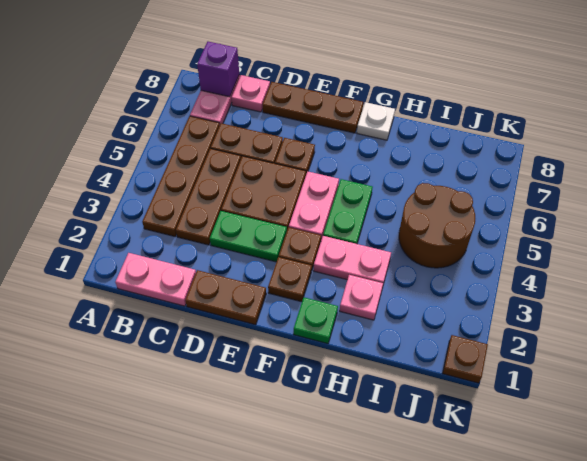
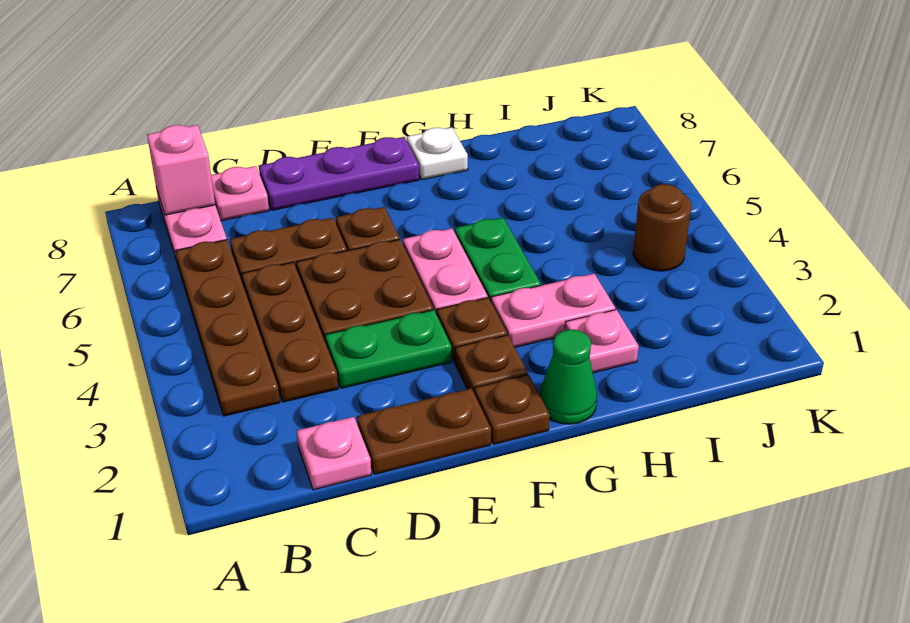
pink 1x2 plate [115,253,196,306] -> pink 1x1 plate [297,417,371,490]
purple 1x1 brick [197,42,239,97] -> pink 1x1 brick [147,125,215,215]
brown 1x3 plate [262,82,363,133] -> purple 1x3 plate [259,137,419,210]
green 1x1 plate [294,297,338,344] -> green 1x1 cone [540,330,597,424]
brown 2x2 round brick [399,183,475,268] -> brown 1x1 round brick [633,184,691,271]
brown 1x1 plate [443,335,488,383] -> brown 1x1 plate moved to [474,375,550,444]

